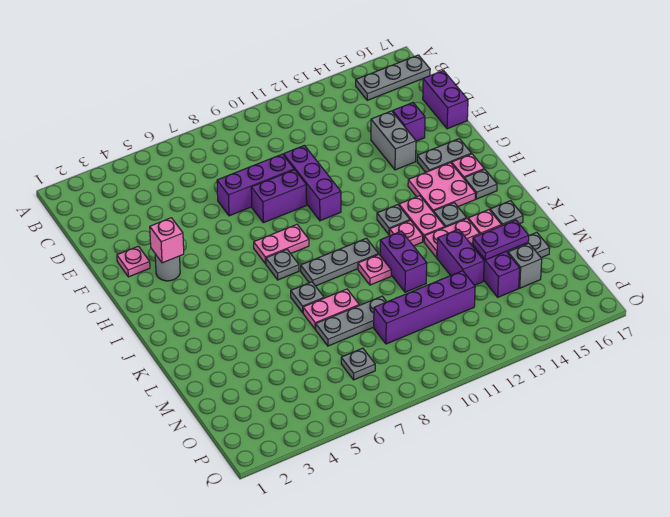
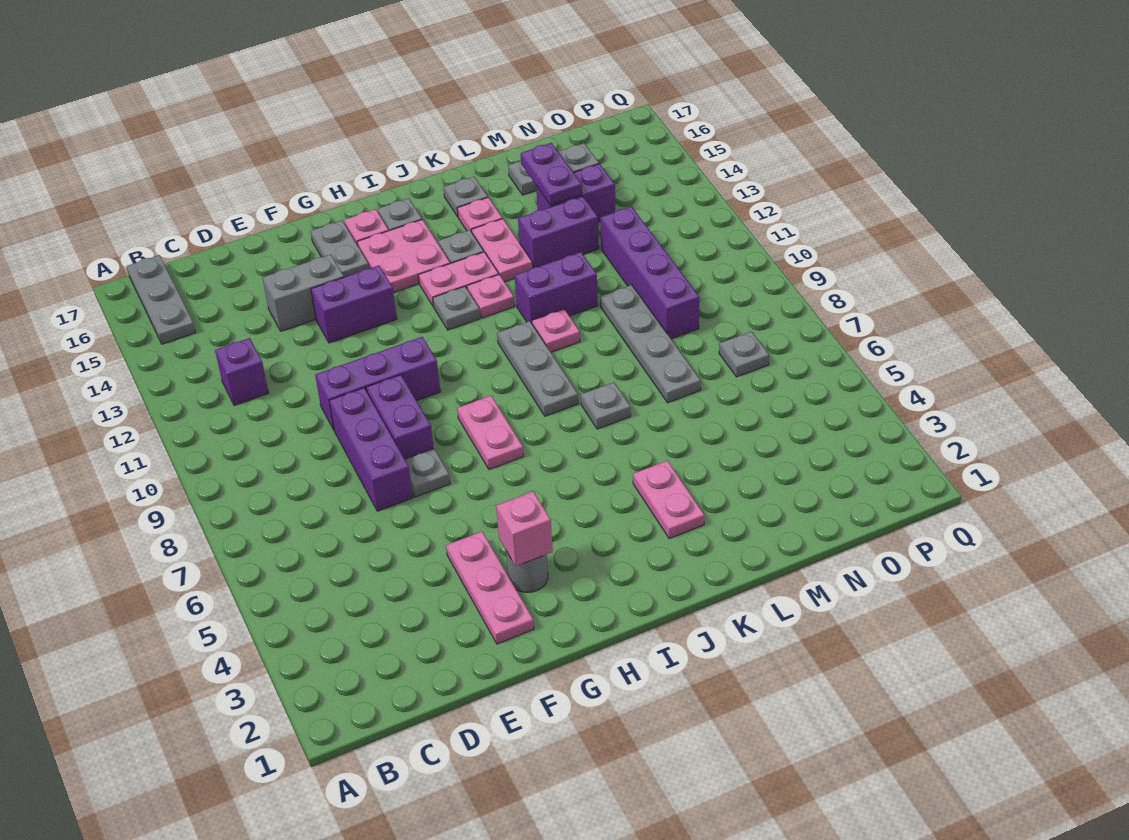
purple 1x2 brick [423,71,468,129] -> purple 1x2 brick moved to [311,266,397,343]
purple 1x1 brick [392,103,425,141] -> purple 1x1 brick moved to [215,338,269,405]
pink 1x1 plate [117,246,150,277] -> pink 1x3 plate [446,532,534,644]
grey 1x1 plate [266,250,299,280] -> grey 1x1 plate moved to [405,448,450,497]
pink 1x2 plate [303,289,359,329] -> pink 1x2 plate moved to [633,461,704,538]
grey 1x3 plate [316,296,387,346] -> grey 1x4 plate [600,285,701,403]

